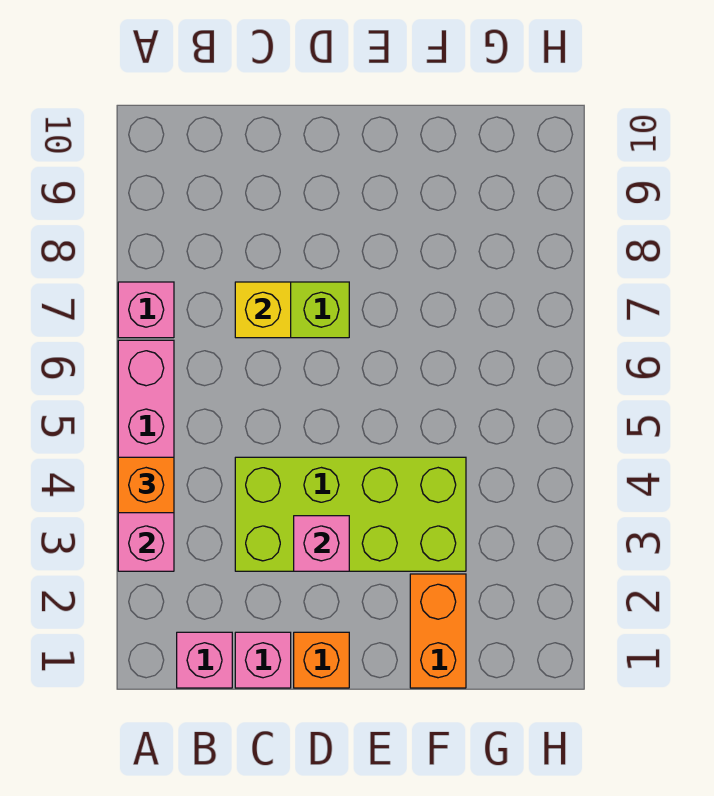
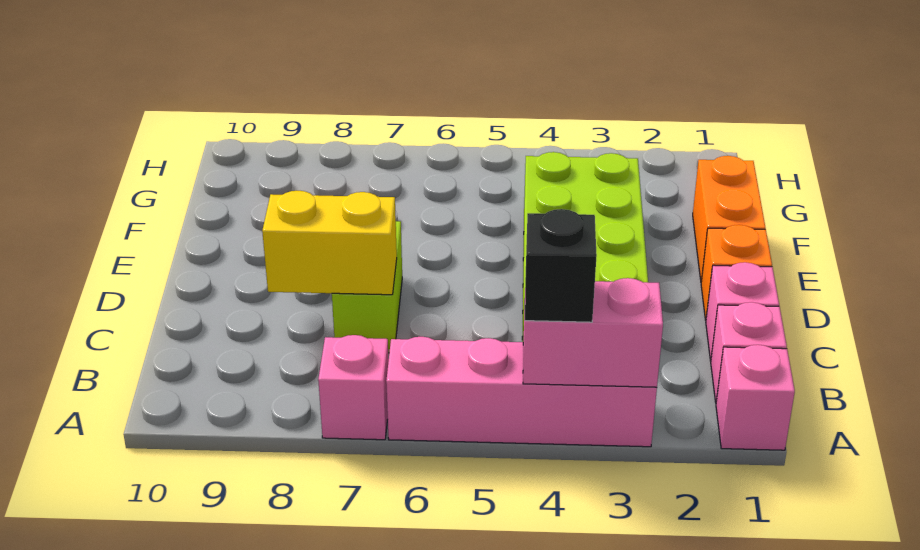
orange 1x1 brick [118,457,174,513] -> black 1x1 brick [525,209,597,322]
yellow 1x1 brick [235,282,291,338] -> yellow 1x2 brick [262,191,397,295]
pink 1x1 brick [294,516,349,571] -> pink 1x1 brick moved to [716,345,795,450]
orange 1x2 brick [410,574,466,688] -> orange 1x2 brick turned to [693,156,765,282]

